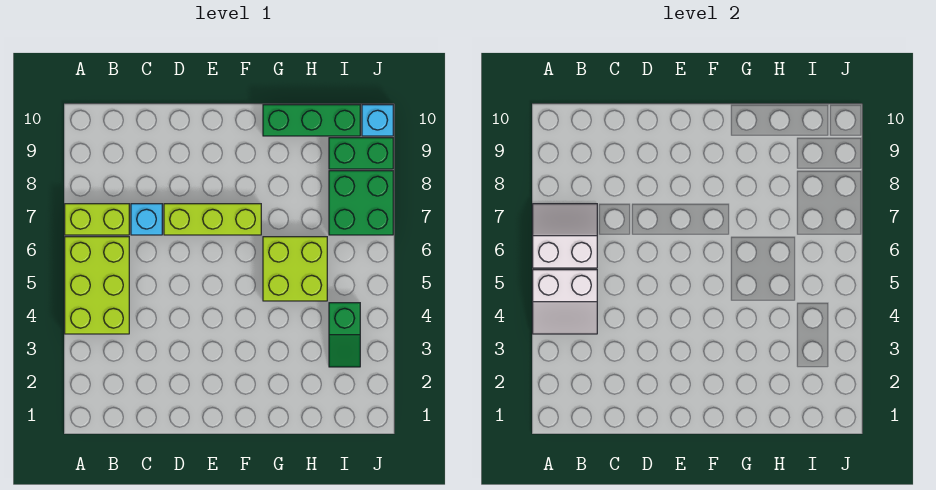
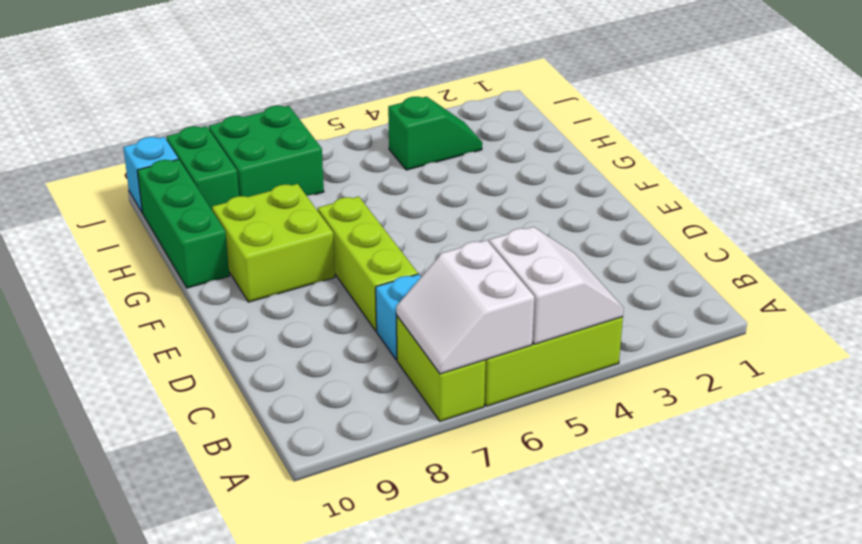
lime 2x2 brick [263,237,327,301] -> lime 2x2 brick moved to [212,184,335,302]

